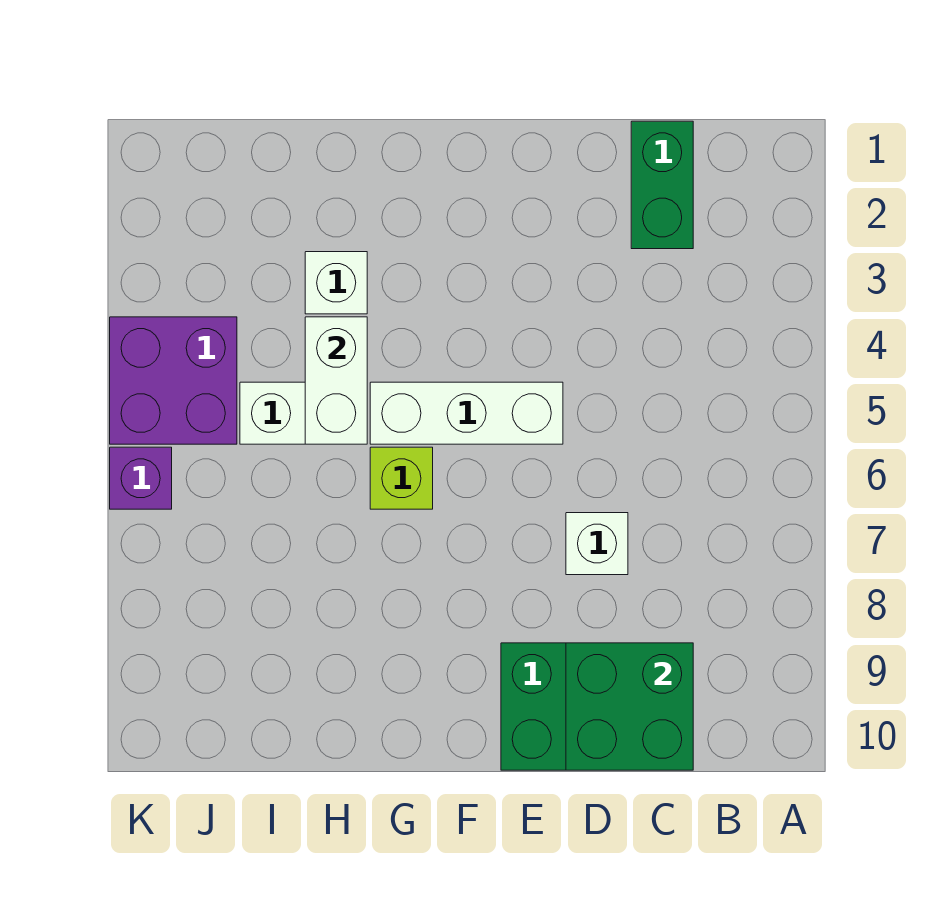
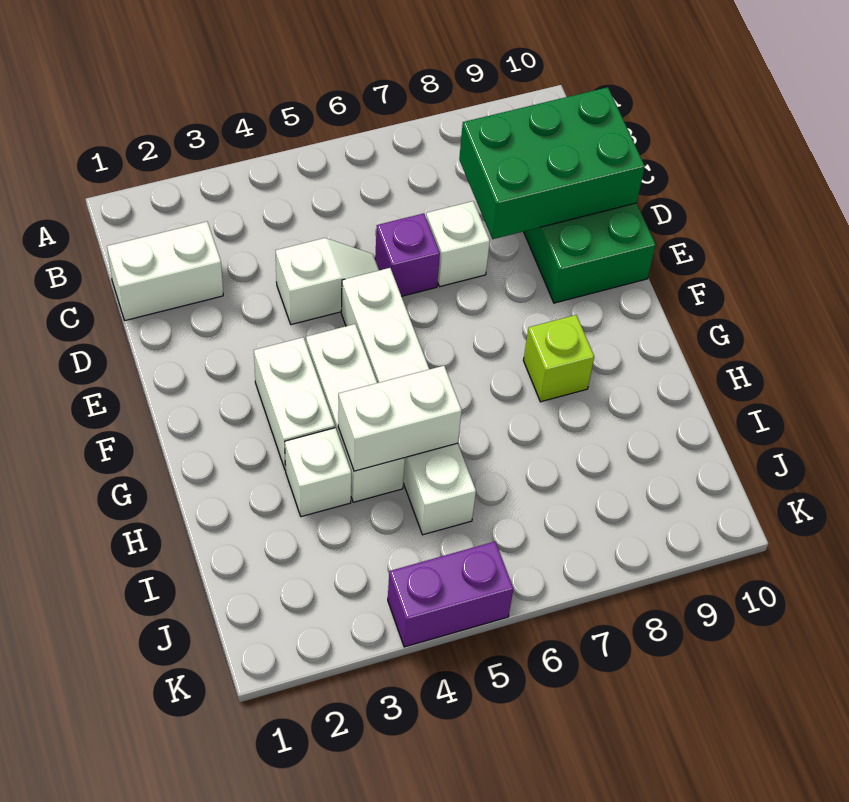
green 1x2 brick [631,121,693,249] -> white 1x2 brick [107,222,223,321]
green 2x2 brick [566,643,693,770] -> green 2x3 brick [459,87,645,239]
none -> white 1x2 slope [276,238,379,325]
none -> white 1x2 brick [254,337,335,470]
none -> white 1x3 brick [306,324,405,502]
lime 1x1 brick [370,447,433,509] -> lime 1x1 brick moved to [523,315,594,402]
purple 2x2 brick [110,317,237,444] -> purple 1x2 brick [388,542,513,647]
purple 1x1 brick [110,447,172,509] -> purple 1x1 brick moved to [375,213,440,296]

